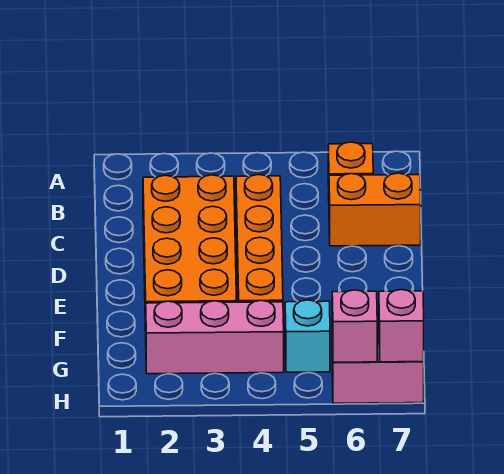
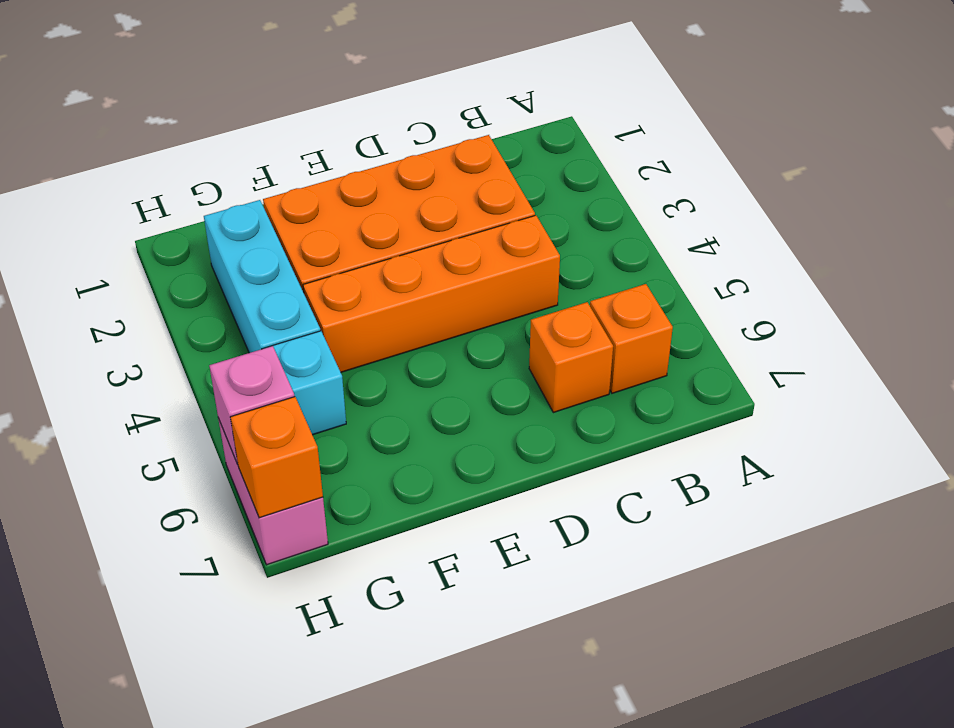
orange 1x2 brick [329,173,421,246] -> orange 1x1 brick [529,302,613,413]
pink 1x3 brick [146,300,284,374] -> cyan 1x3 brick [204,200,320,353]
pink 1x1 brick [379,290,424,362] -> orange 1x1 brick [231,397,323,518]

